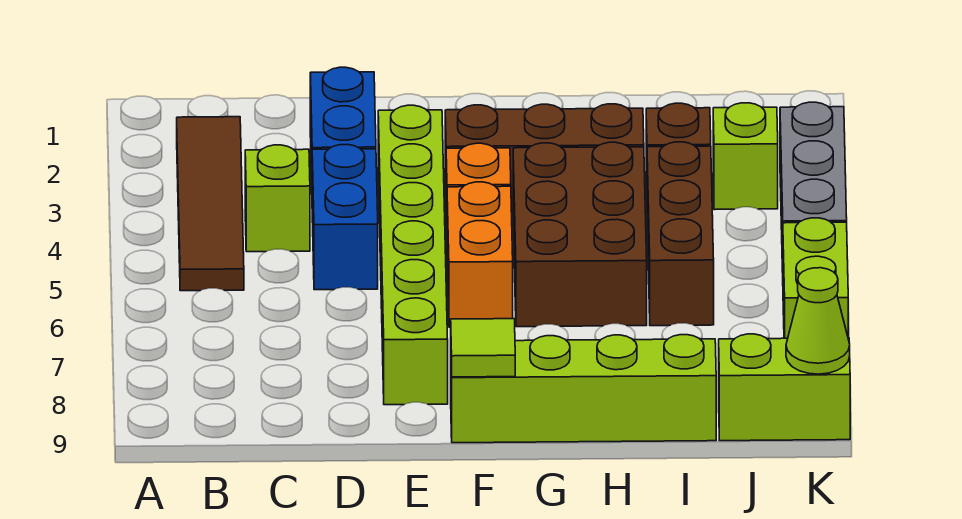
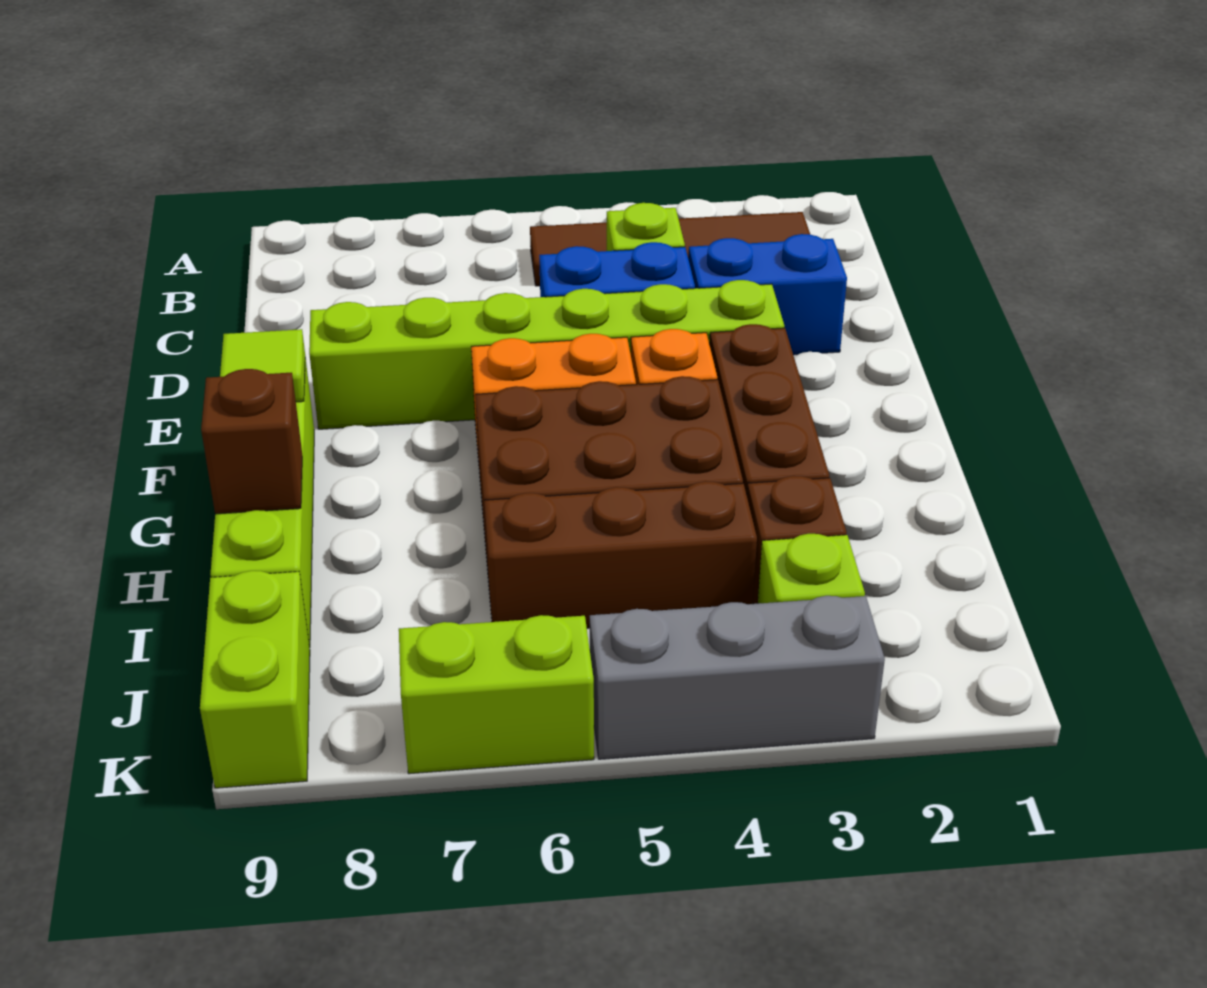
none -> brown 1x1 brick [201,369,302,514]
lime 1x1 cone [786,268,850,374] -> none

